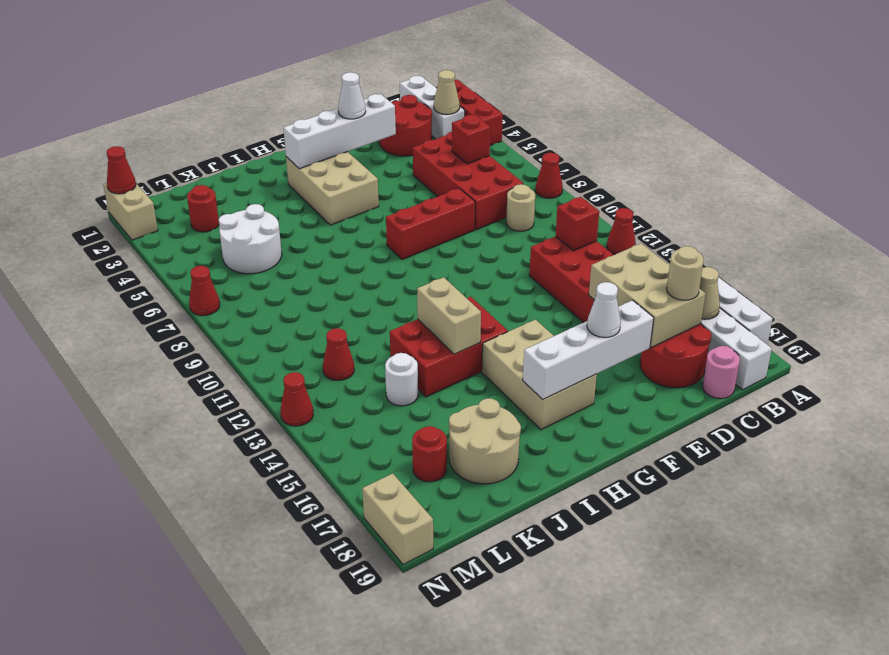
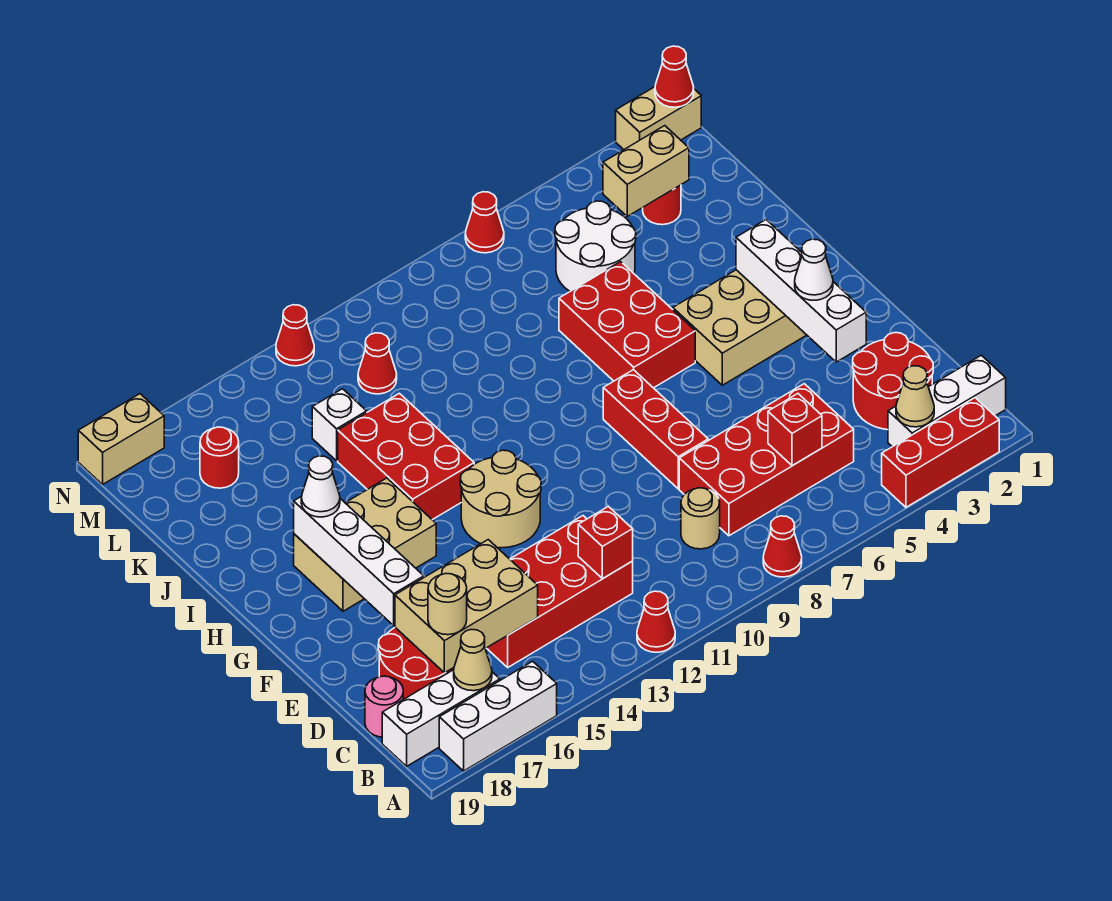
white 1x1 cone [587,282,621,337] -> white 1x1 cone moved to [301,456,340,517]
none -> red 2x3 brick [559,262,695,388]
tan 1x2 brick [417,277,481,354] -> tan 1x2 brick moved to [603,126,689,216]
tan 2x2 round brick [449,398,521,484] -> tan 2x2 round brick moved to [460,450,541,548]
white 1x1 round brick [385,353,418,406] -> white 1x1 brick [312,389,367,461]

